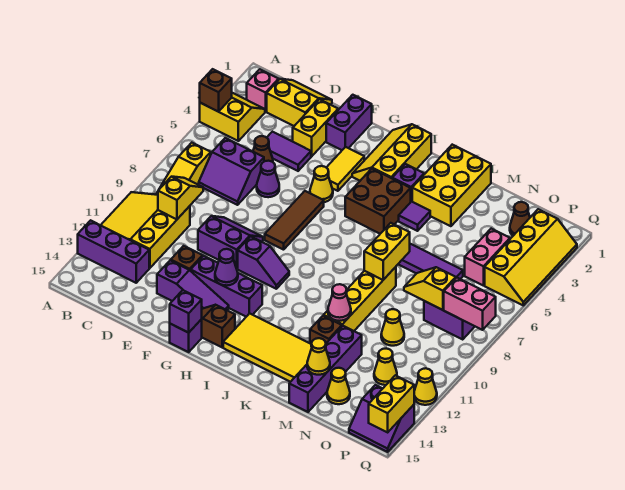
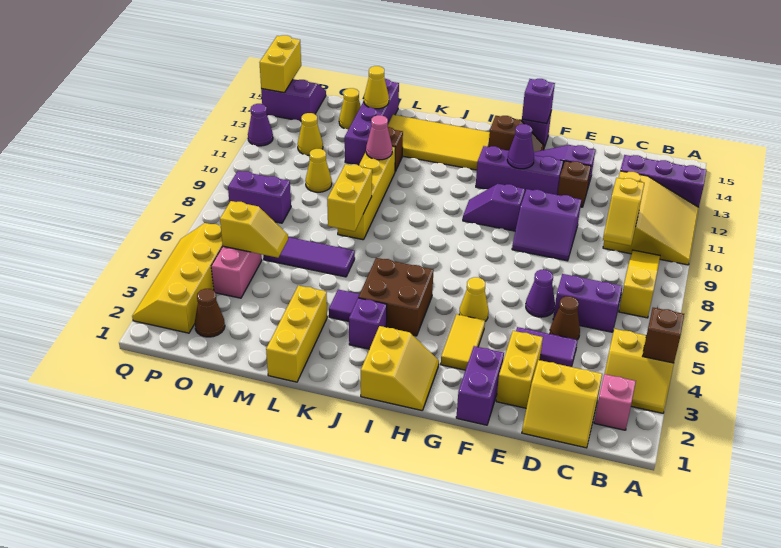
brown 1x3 tile [265,191,324,250] -> none
yellow 2x3 slope [352,124,431,181] -> yellow 2x2 slope [361,326,439,410]
yellow 2x3 brick [412,145,491,226] -> yellow 1x3 brick [266,285,327,382]
yellow 1x2 slope [404,267,456,310] -> yellow 1x2 slope moved to [220,201,288,258]
pink 1x2 brick [444,278,496,330] -> none
yellow 1x1 cone [414,368,437,405] -> purple 1x1 cone [248,104,273,146]

